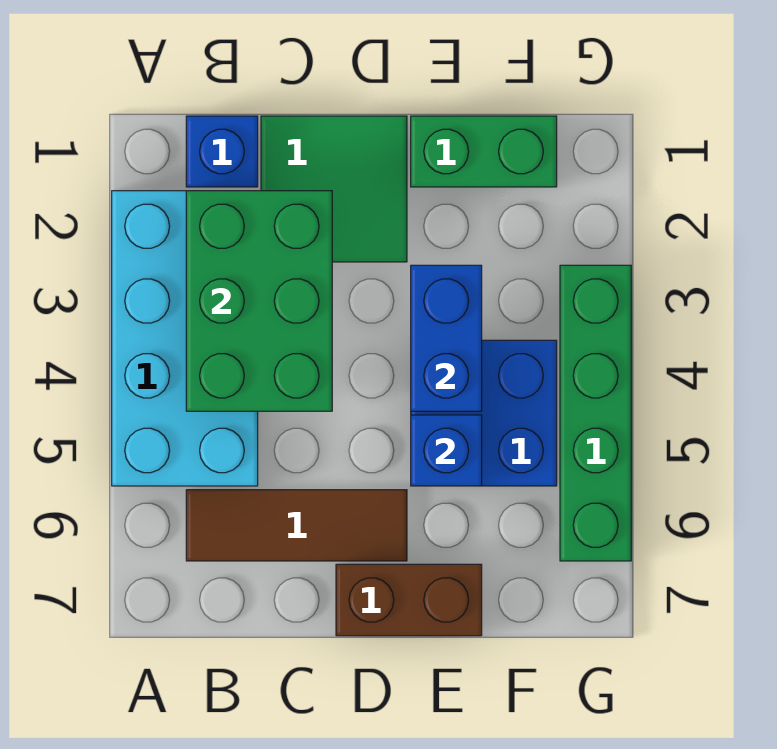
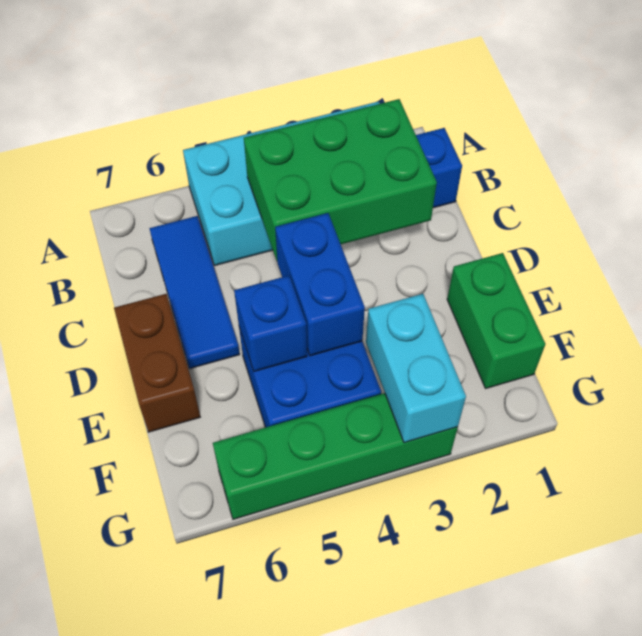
brown 1x3 tile [186,490,407,561] -> blue 1x3 tile [149,216,240,368]
green 2x2 tile [261,116,407,262] -> none
blue 1x2 brick [411,265,482,411] -> blue 1x2 brick turned to [275,213,365,356]
none -> cyan 1x2 brick [366,294,466,443]

